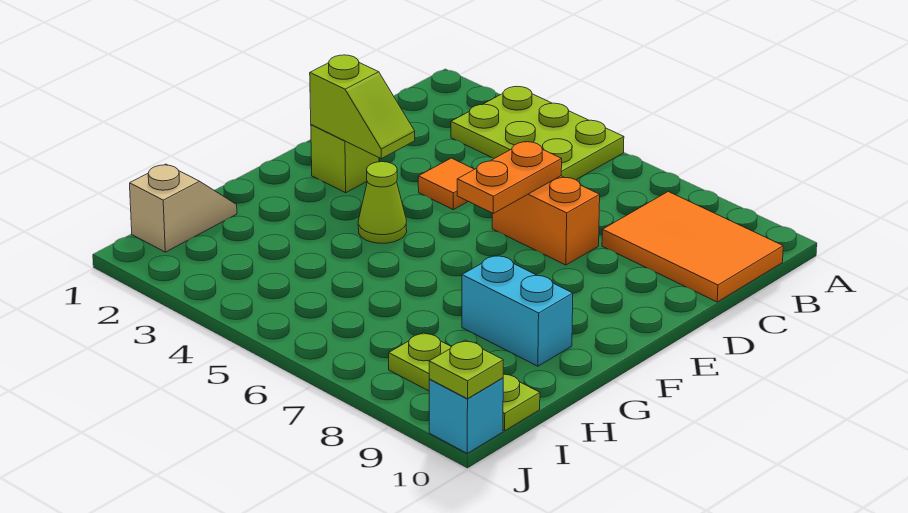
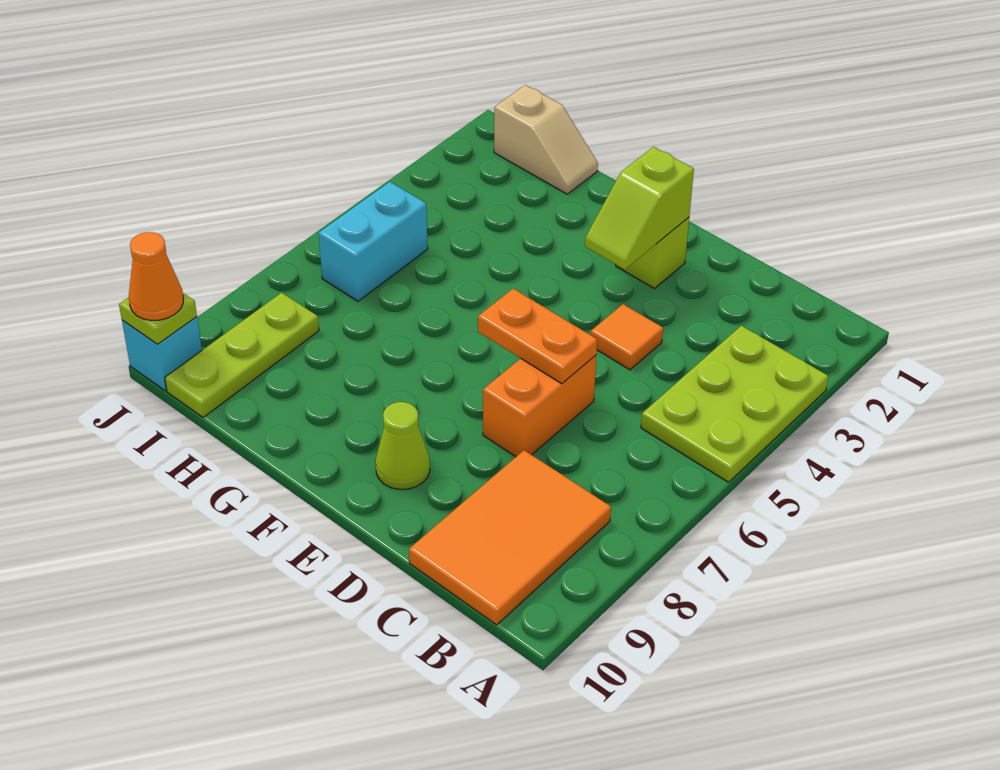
lime 1x1 cone [358,162,407,243] -> lime 1x1 cone moved to [376,402,430,489]
cyan 1x2 brick [462,255,573,366] -> cyan 1x2 brick moved to [319,182,428,301]
none -> orange 1x1 cone [129,232,183,321]

